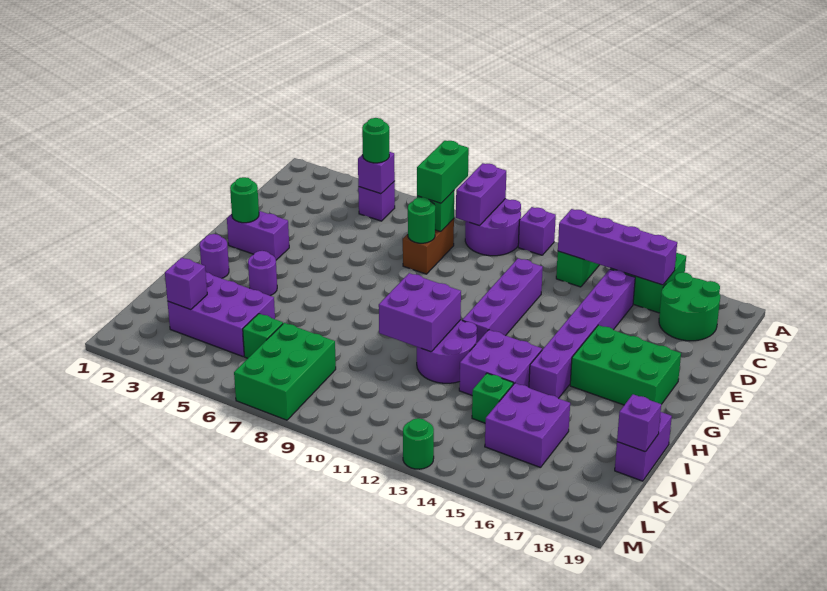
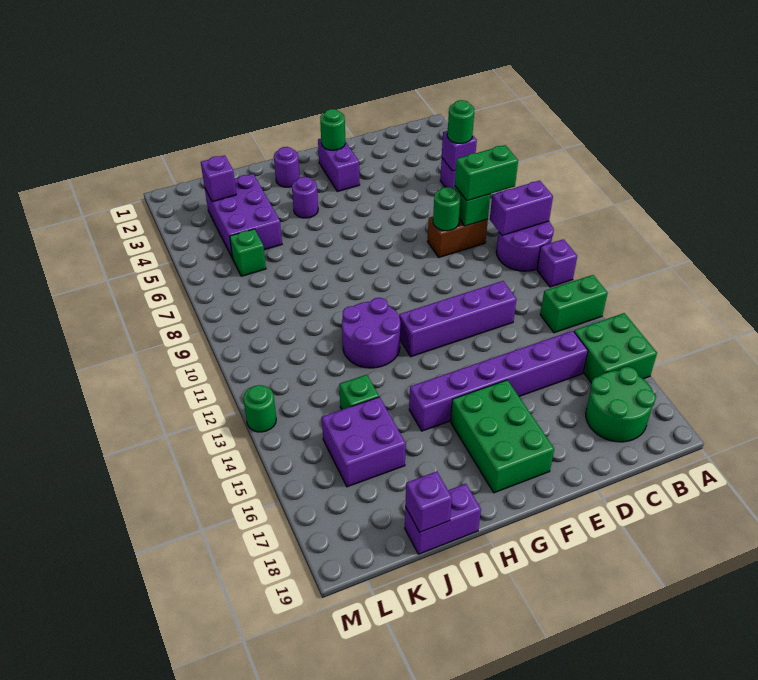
purple 1x4 brick [558,209,677,285] -> none
purple 2x2 brick [379,273,461,352] -> none
purple 2x2 brick [459,330,542,395] -> none
green 2x3 brick [234,323,336,420] -> none

